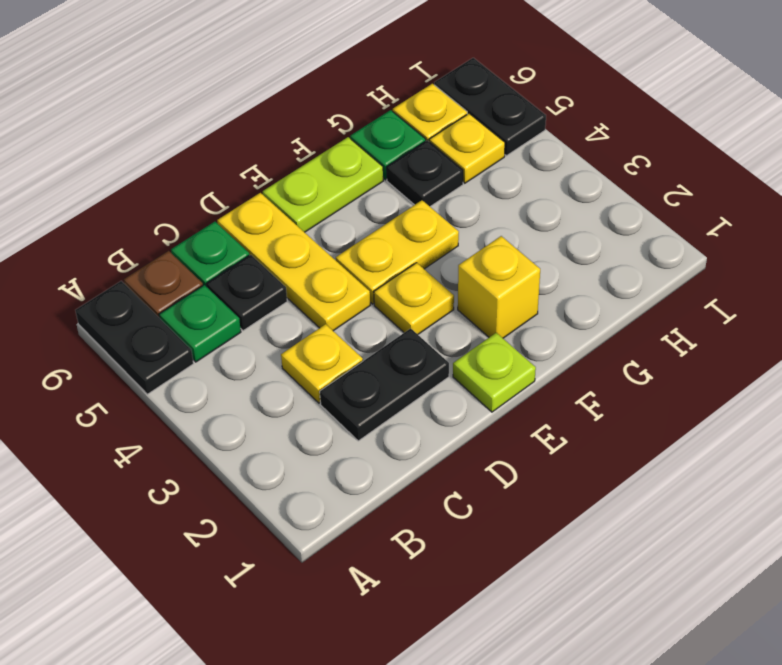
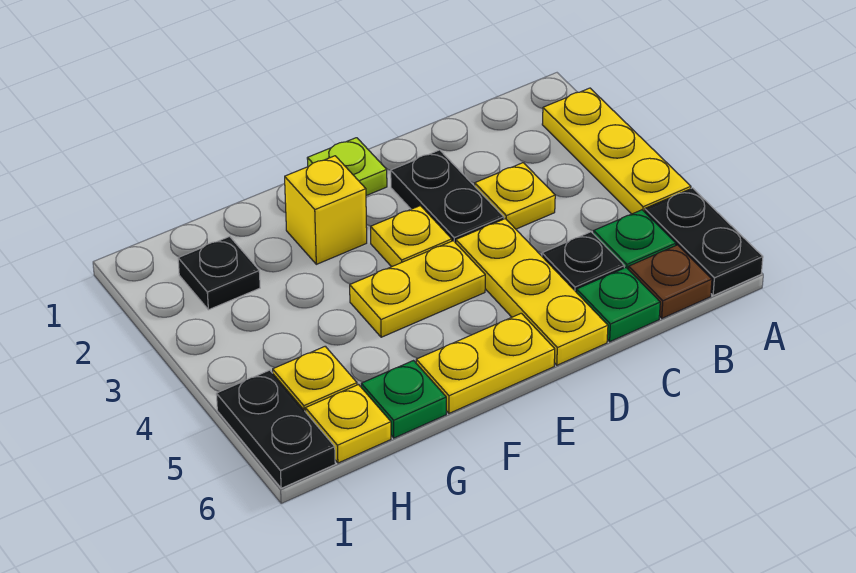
none -> yellow 1x3 plate [542,88,691,214]
black 1x2 plate [320,328,449,441] -> black 1x2 plate turned to [391,150,504,243]
lime 1x2 plate [263,137,383,232] -> yellow 1x2 plate [416,313,555,413]
black 1x1 plate [387,140,463,206] -> black 1x1 plate moved to [178,236,260,310]

